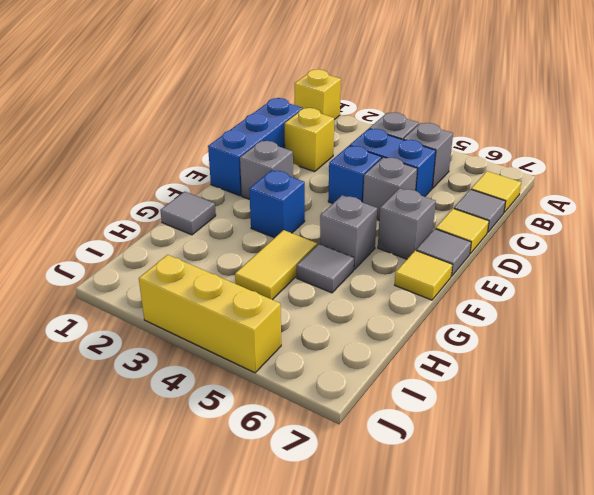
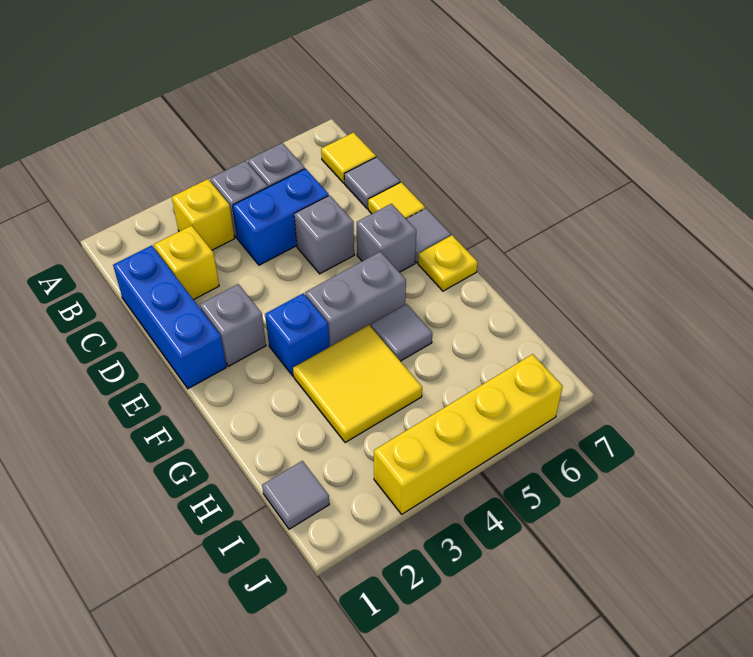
yellow 1x1 brick [295,69,341,120] -> yellow 1x1 brick moved to [172,179,235,250]
blue 1x1 brick [328,146,382,204] -> none
grey 1x1 brick [320,195,377,269] -> grey 1x2 brick [305,252,406,347]
yellow 1x1 tile [395,250,452,300] -> yellow 1x1 plate [418,235,478,291]
grey 1x1 tile [160,192,216,235] -> grey 1x1 tile moved to [262,461,329,529]
yellow 1x2 tile [235,230,317,300] -> yellow 2x2 tile [293,325,422,443]
yellow 1x3 brick [139,255,281,373] -> yellow 1x4 brick [374,354,563,514]

